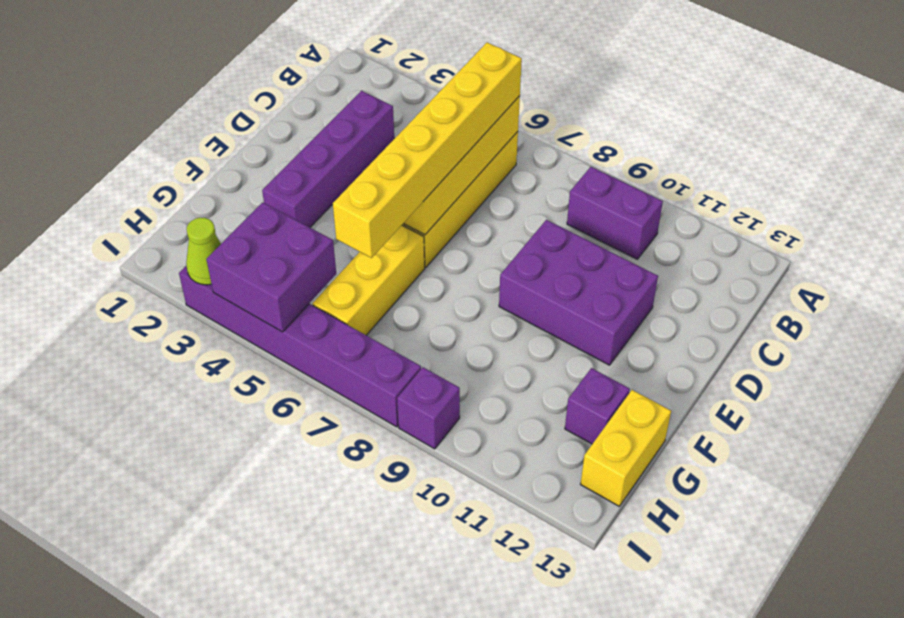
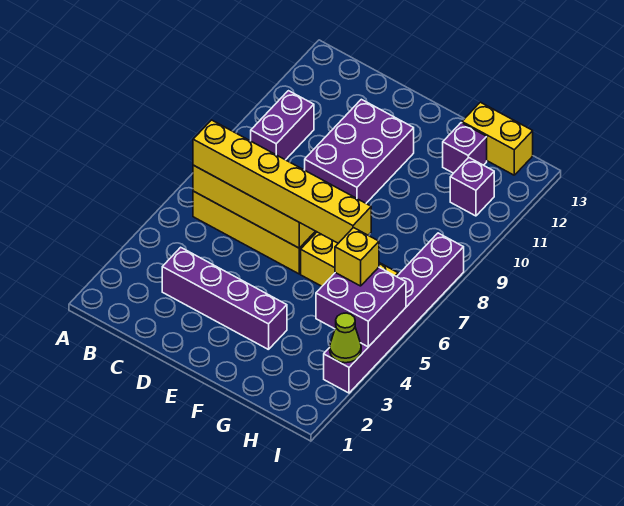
none -> yellow 1x1 brick [335,228,379,286]
purple 1x1 brick [397,367,460,449] -> purple 1x1 brick moved to [450,158,494,216]

